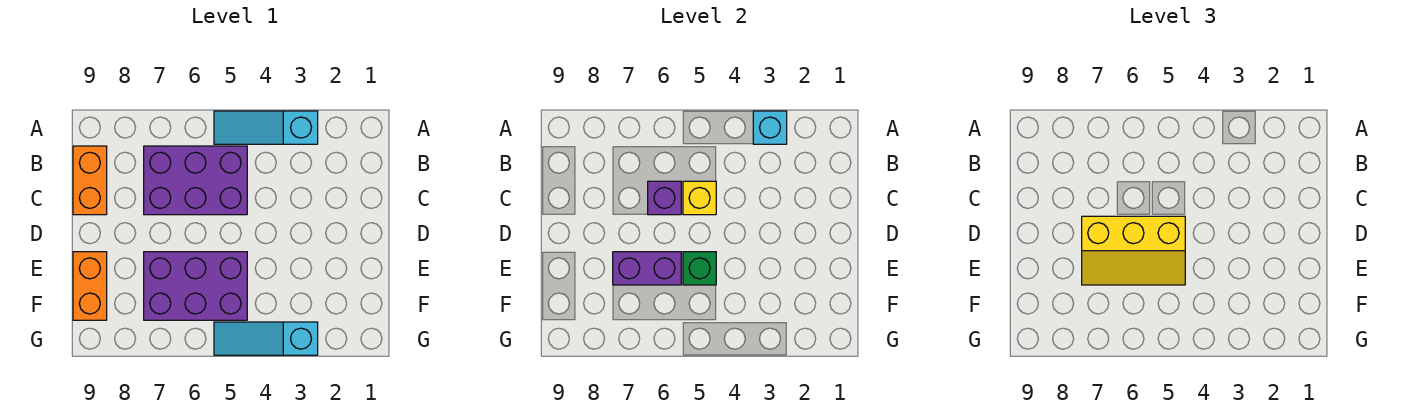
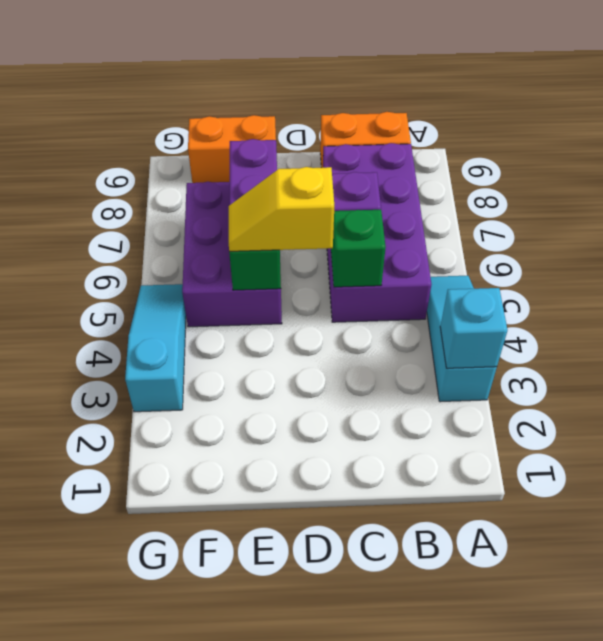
purple 2x3 brick [144,146,247,215] -> purple 2x4 brick [323,143,431,322]
yellow 1x1 brick [683,181,716,215] -> green 1x1 brick [331,210,386,287]
yellow 2x3 slope [1082,216,1185,285] -> yellow 1x2 slope [229,167,334,251]

